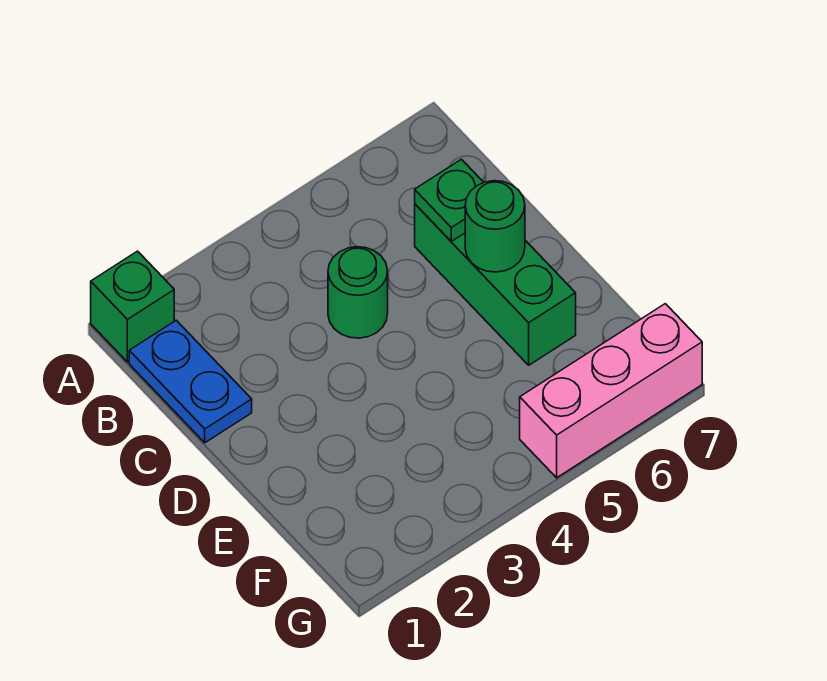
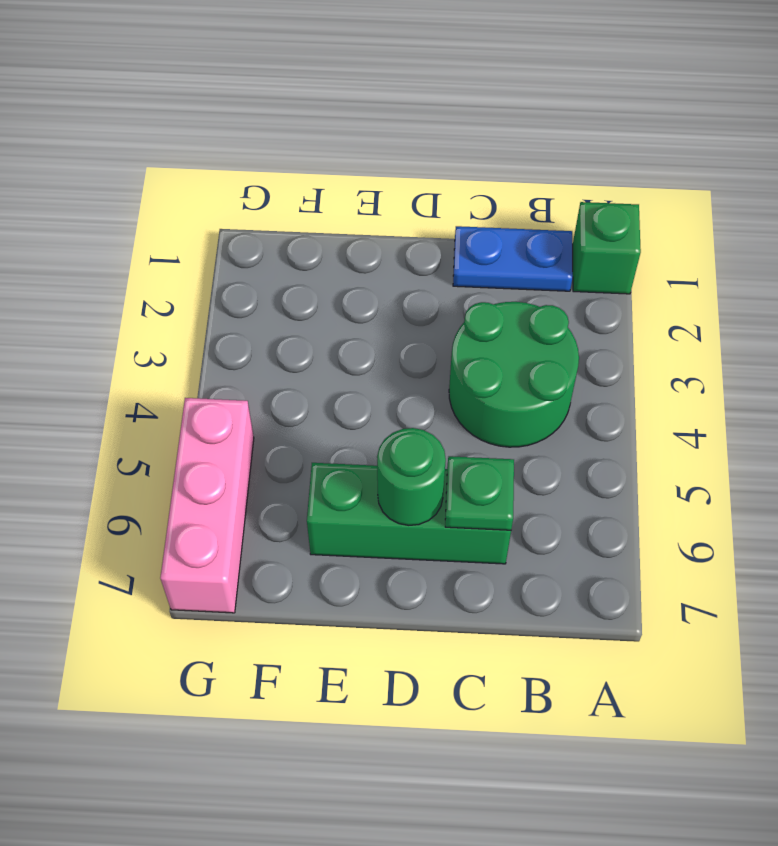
green 1x1 round brick [328,247,388,338] -> green 2x2 round brick [449,302,579,447]

